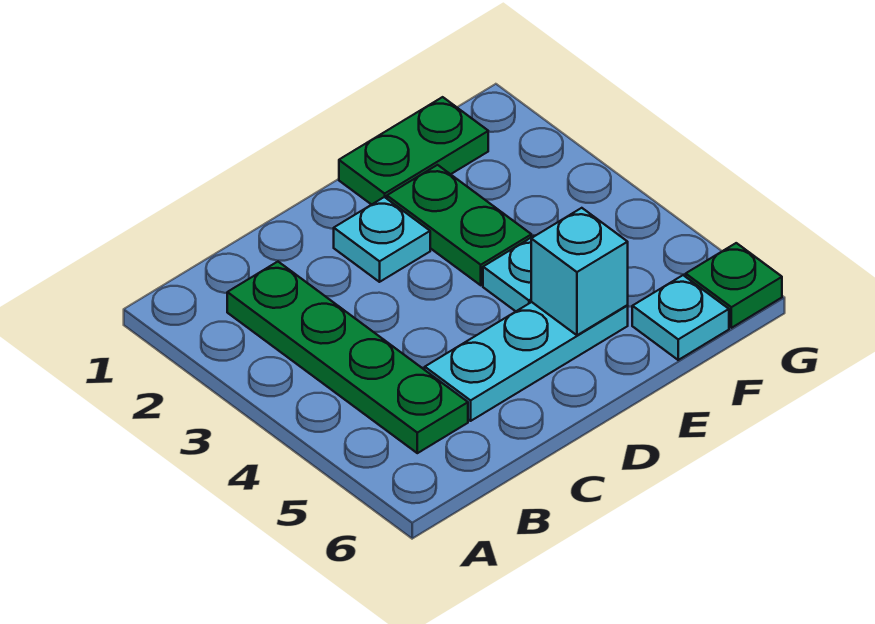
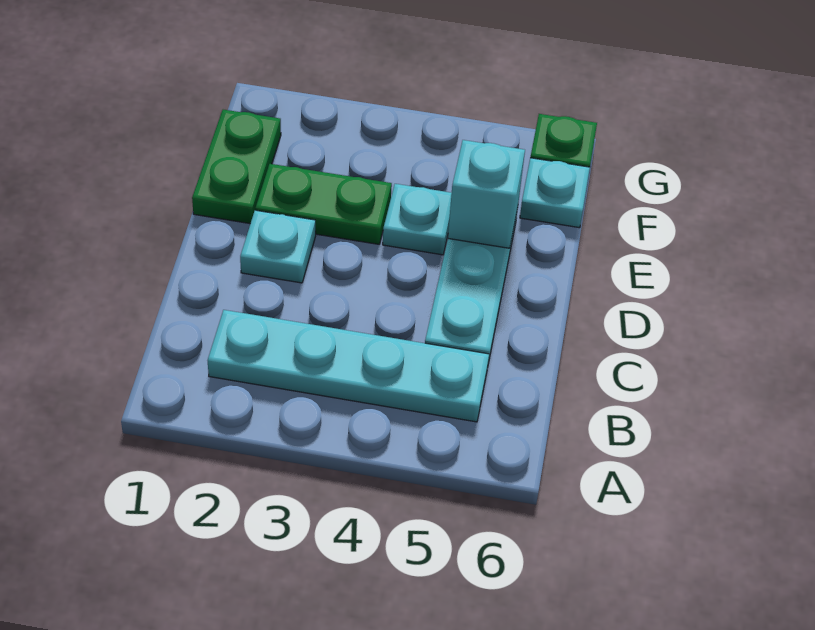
green 1x4 plate [227,262,468,453] -> cyan 1x4 plate [208,310,489,422]

